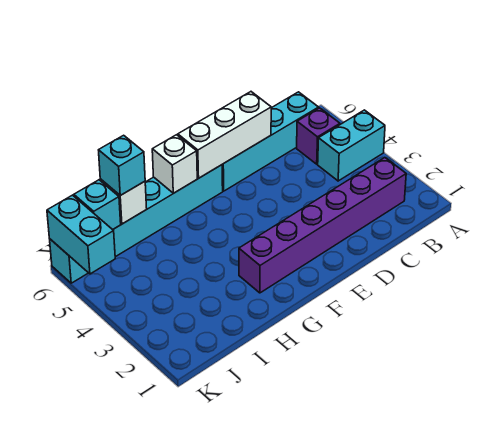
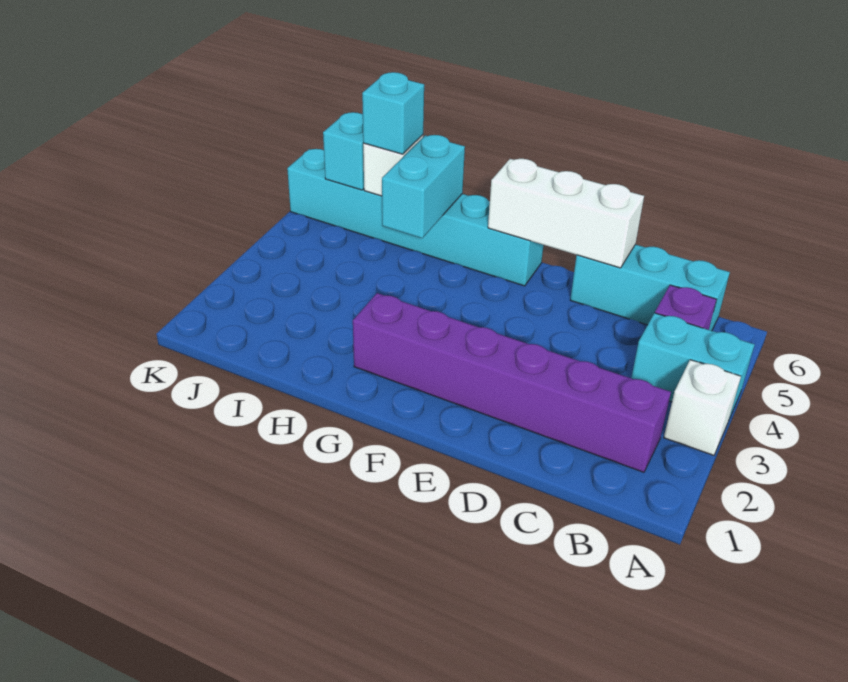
cyan 1x4 brick [222,92,319,191] -> cyan 1x3 brick [570,244,730,331]
white 1x1 brick [152,135,197,193] -> white 1x1 brick moved to [664,360,741,455]
cyan 1x2 brick [47,195,115,274] -> cyan 1x2 brick moved to [382,135,465,238]

